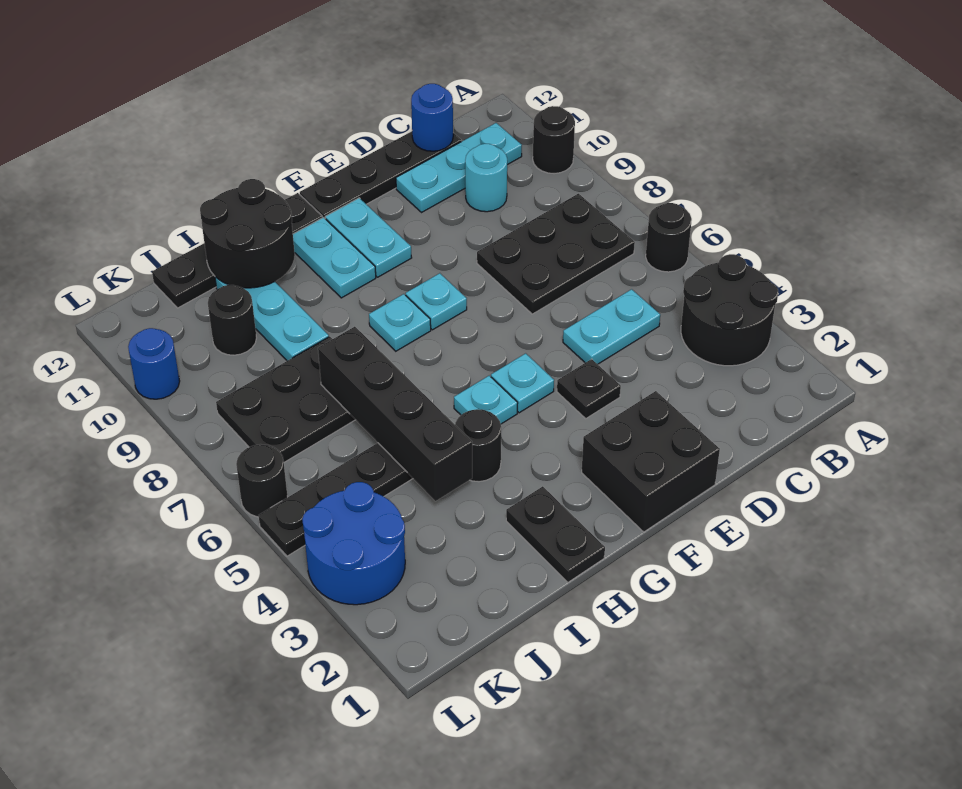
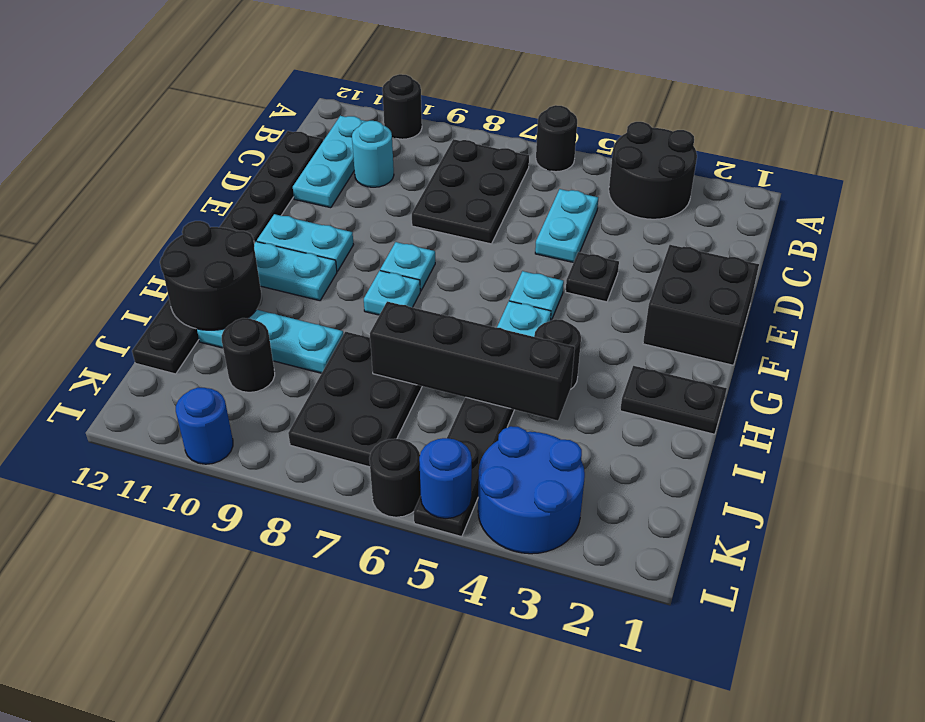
blue 1x1 round brick [411,84,453,151] -> blue 1x1 round brick moved to [419,438,472,518]

